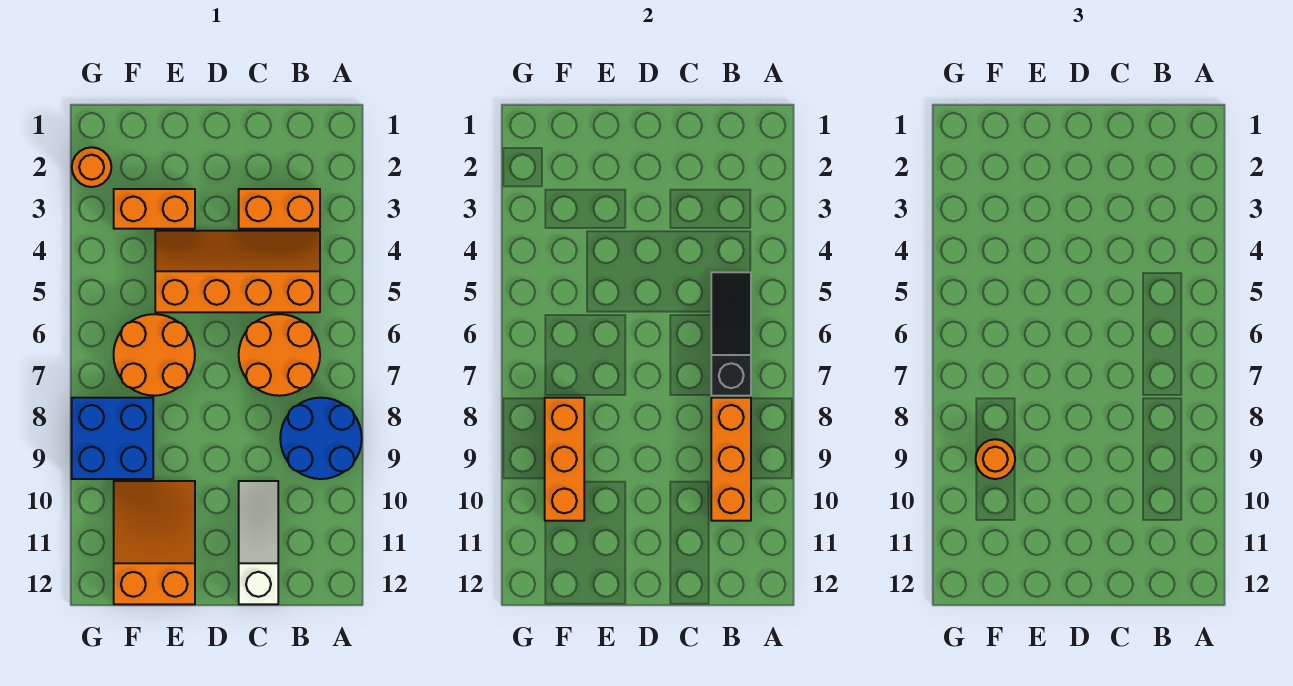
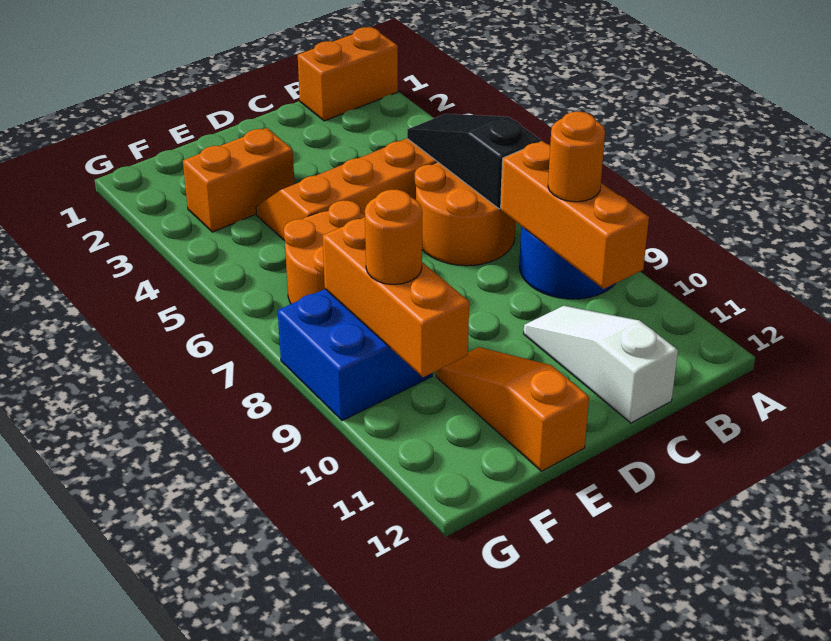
orange 1x2 brick [239,189,320,229] -> orange 1x2 brick moved to [298,27,398,121]
orange 2x3 slope [114,481,195,604] -> orange 1x3 slope [436,347,589,471]
orange 1x1 round brick [72,147,111,187] -> orange 1x1 round brick moved to [548,112,605,202]

